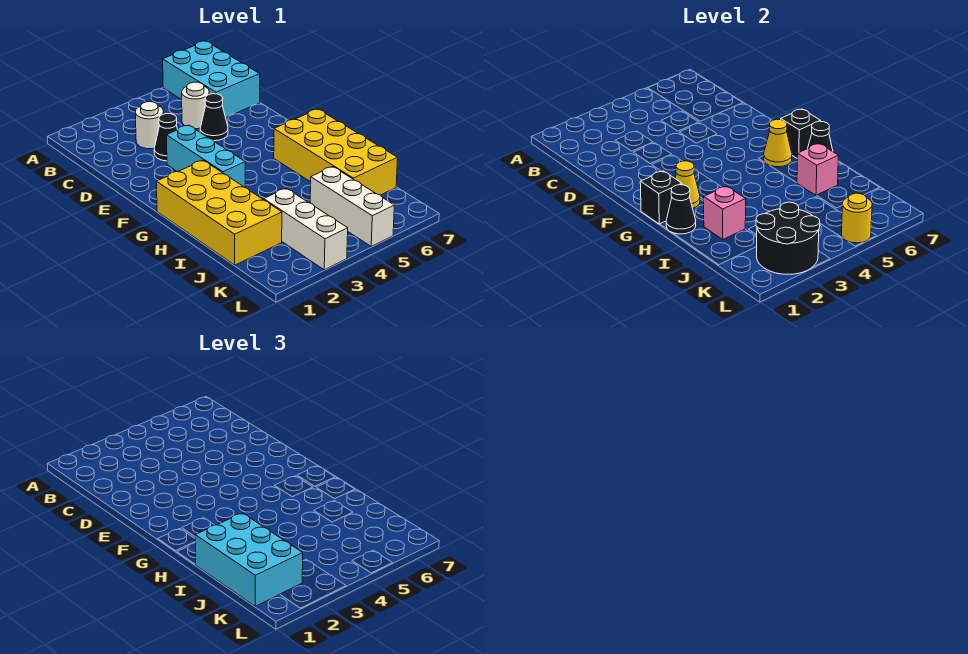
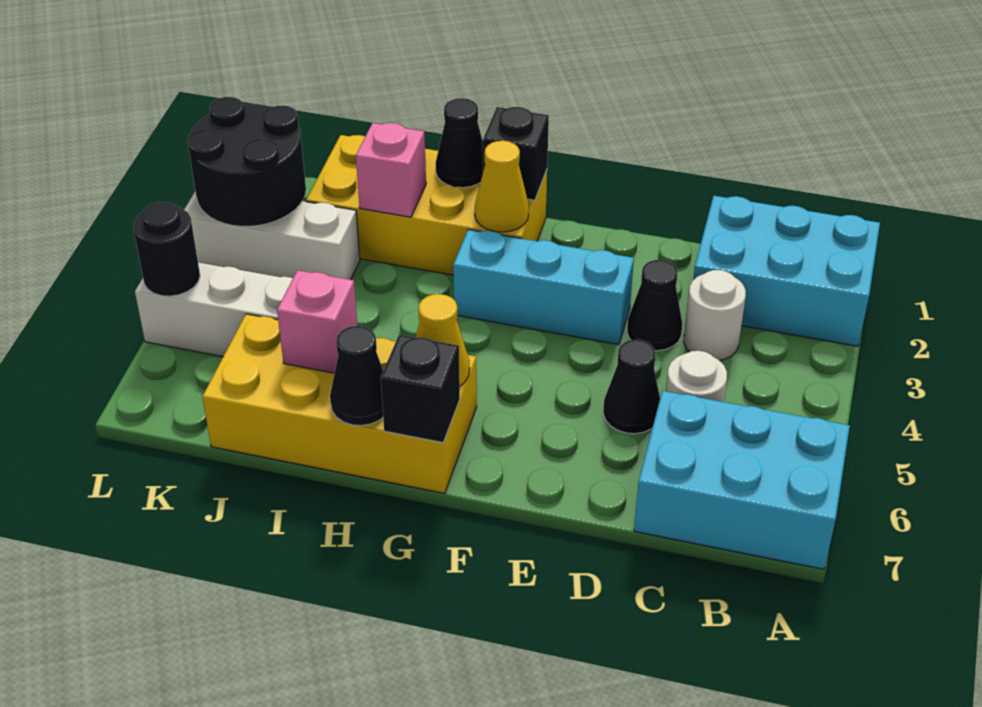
cyan 2x3 brick [195,513,303,606] -> cyan 2x3 brick moved to [693,196,880,346]
yellow 1x1 round brick [841,193,872,243] -> black 1x1 round brick [133,202,200,296]

